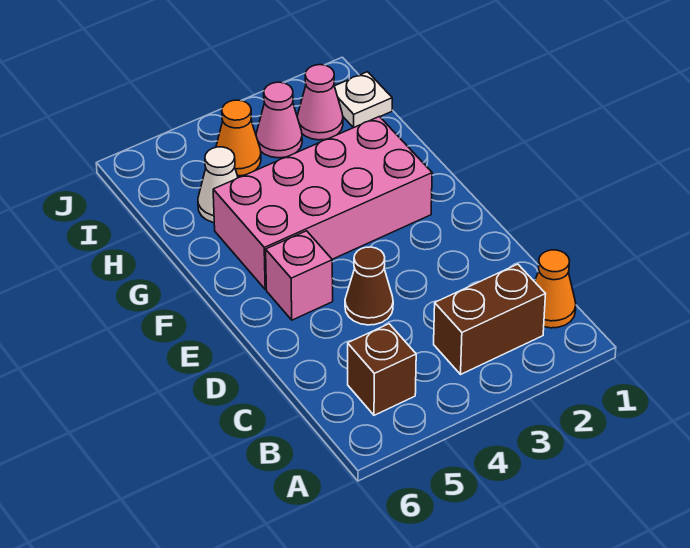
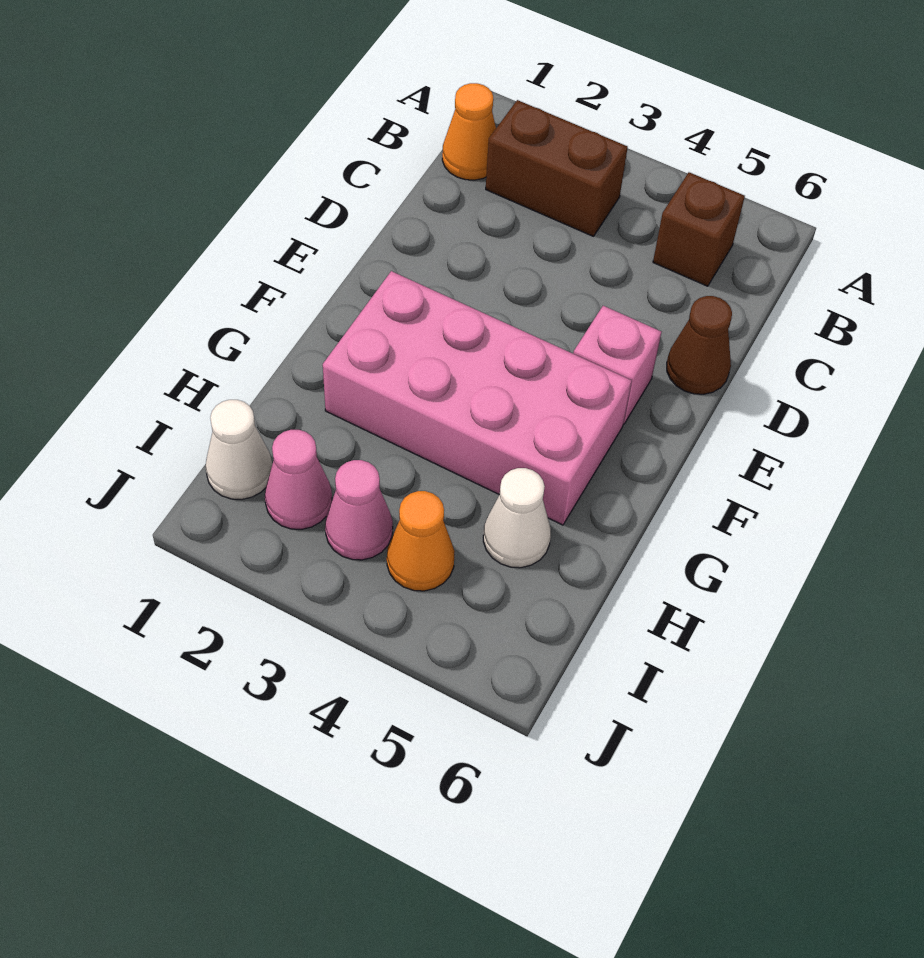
brown 1x1 cone [345,247,393,325] -> brown 1x1 cone moved to [667,296,732,394]
white 1x1 plate [335,72,392,128] -> white 1x1 cone [206,400,272,500]

